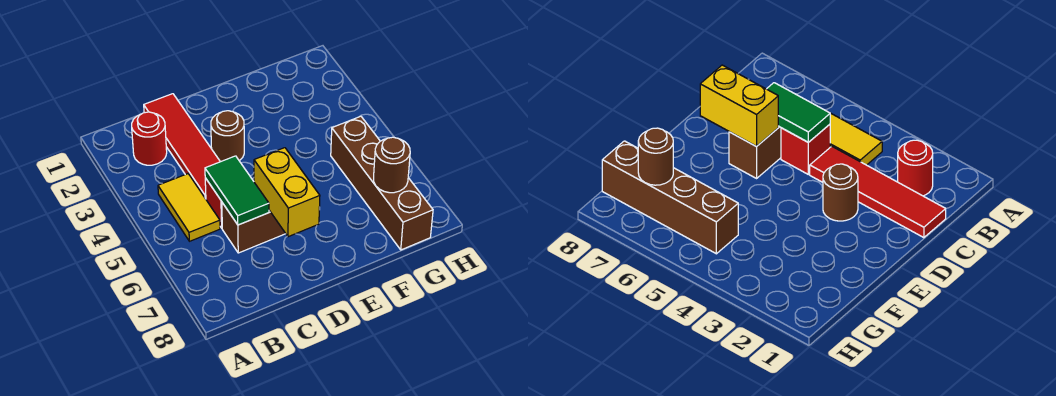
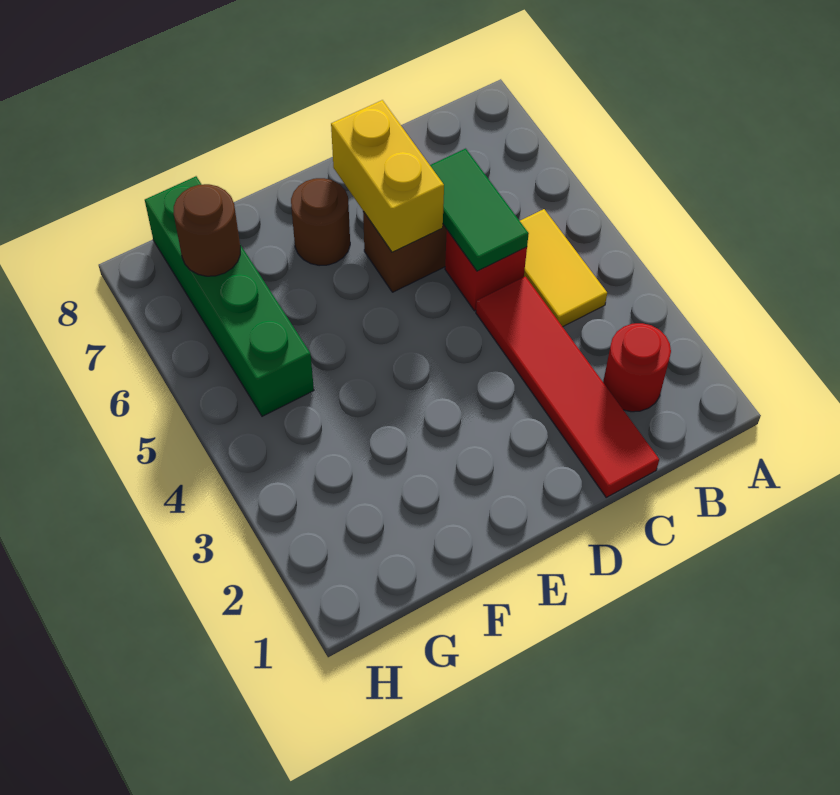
brown 1x1 round brick [211,111,244,162] -> brown 1x1 round brick moved to [291,178,350,266]
brown 1x4 brick [331,116,433,250] -> green 1x4 brick [145,176,314,416]

